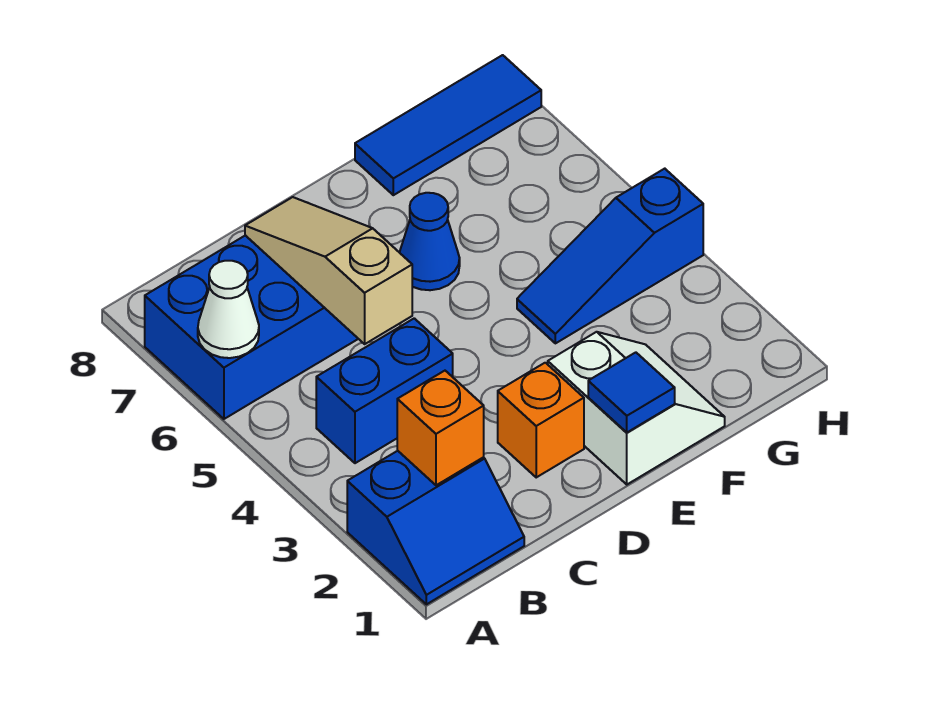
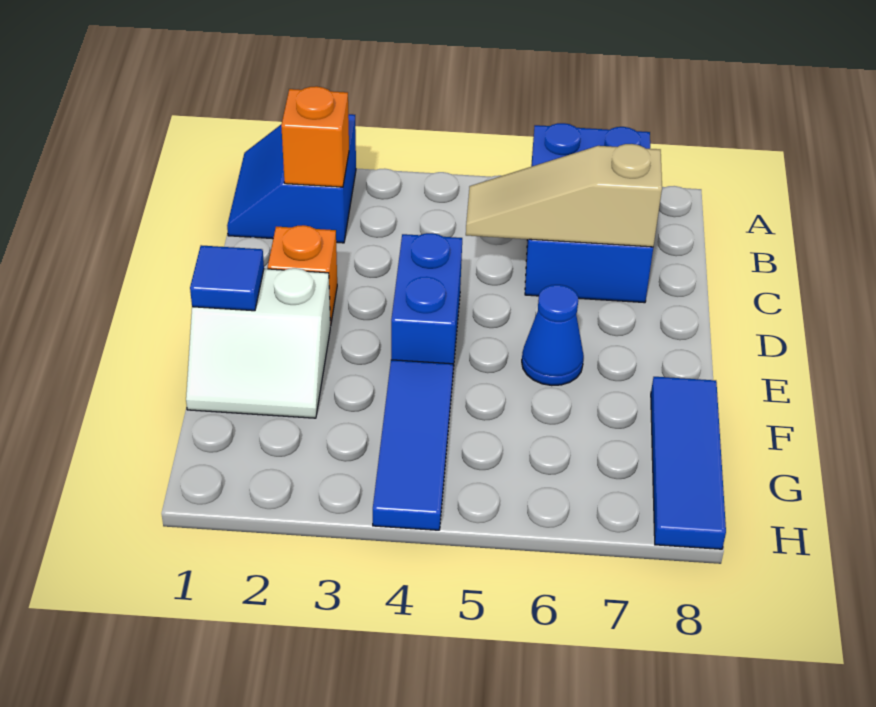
white 1x1 cone [198,261,259,358] -> none
blue 1x2 brick [316,318,453,463] -> blue 1x2 brick moved to [391,233,462,370]
tan 1x3 slope [245,197,412,344] -> tan 1x3 slope turned to [466,144,662,247]
blue 1x3 slope [517,169,703,343] -> blue 1x3 tile [373,360,453,530]

